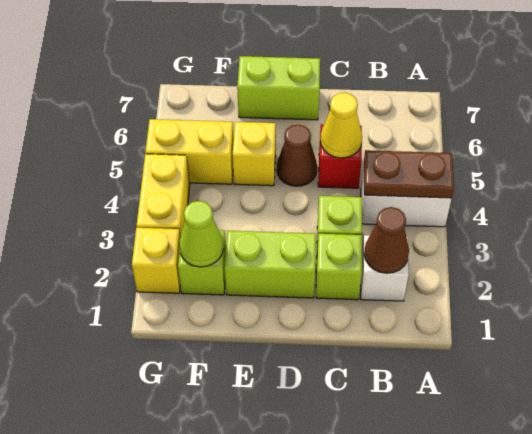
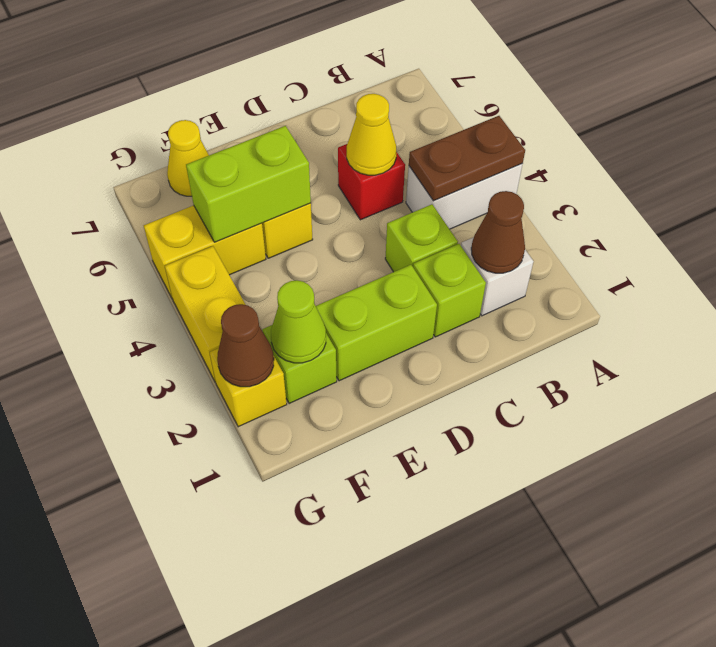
brown 1x1 cone [277,124,317,186] -> brown 1x1 cone moved to [217,304,274,387]
lime 1x2 brick [237,56,320,120] -> lime 1x2 brick moved to [186,126,311,242]
none -> yellow 1x1 cone [167,120,209,196]

